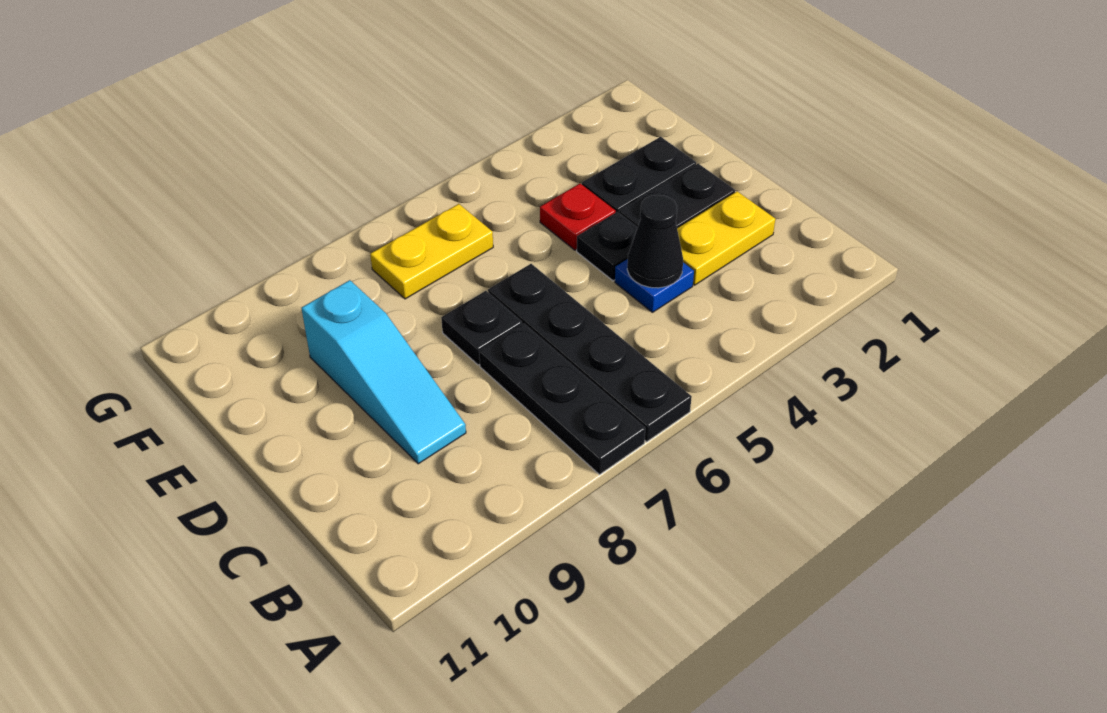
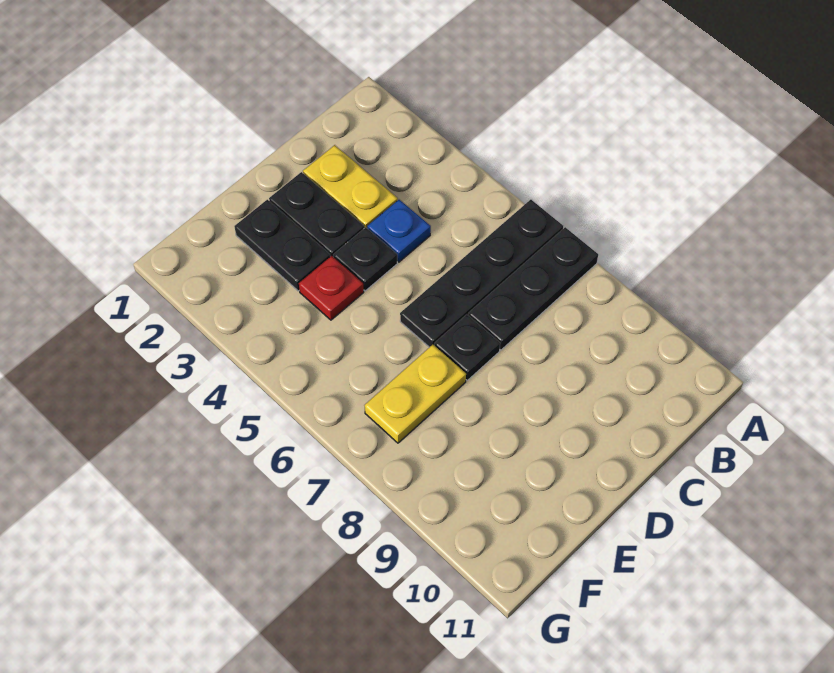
black 1x1 cone [627,195,683,288] -> none
cyan 1x3 slope [302,280,466,464] -> none
yellow 1x2 plate [370,204,493,299] -> yellow 1x2 plate turned to [364,345,466,443]

